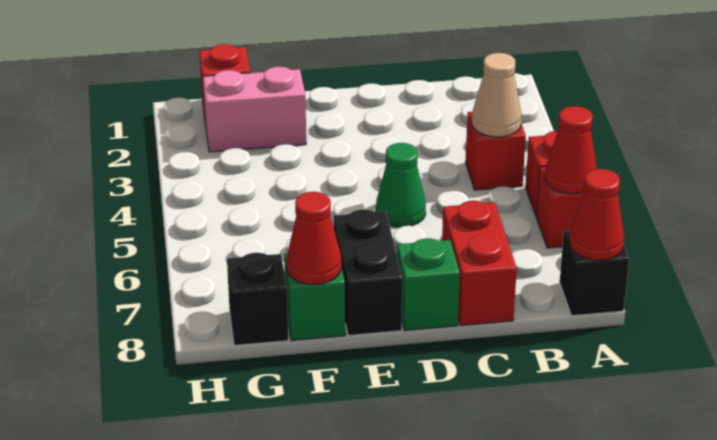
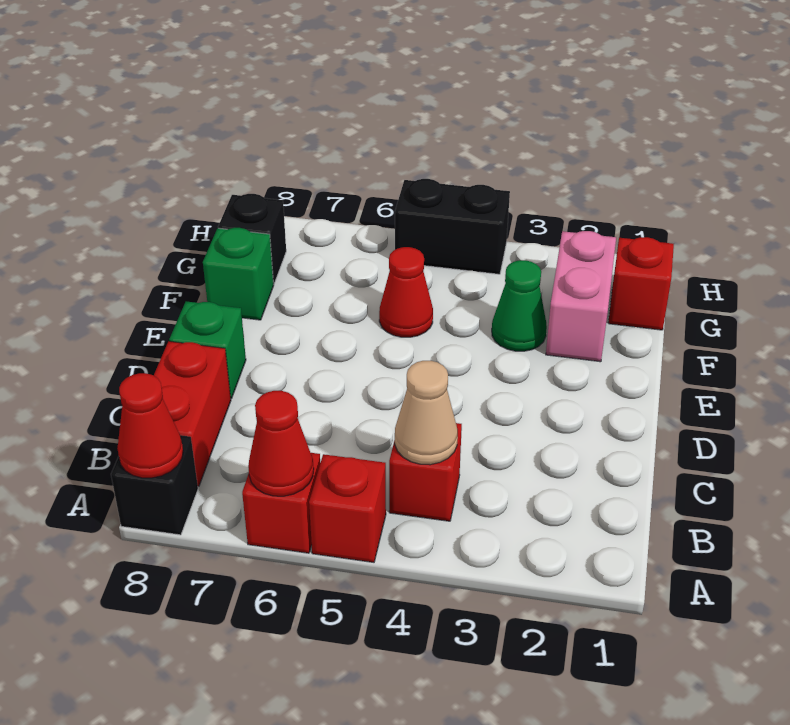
red 1x2 brick [442,201,517,326] -> red 1x2 brick turned to [154,341,231,487]
green 1x1 cone [376,143,426,227] -> green 1x1 cone moved to [492,260,547,351]
black 1x2 brick [334,210,403,336] -> black 1x2 brick moved to [395,179,510,274]
red 1x1 cone [287,192,341,284] -> red 1x1 cone moved to [379,247,433,337]

